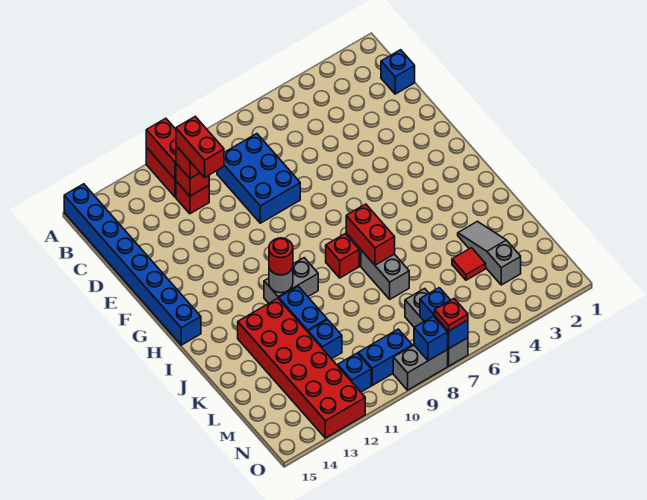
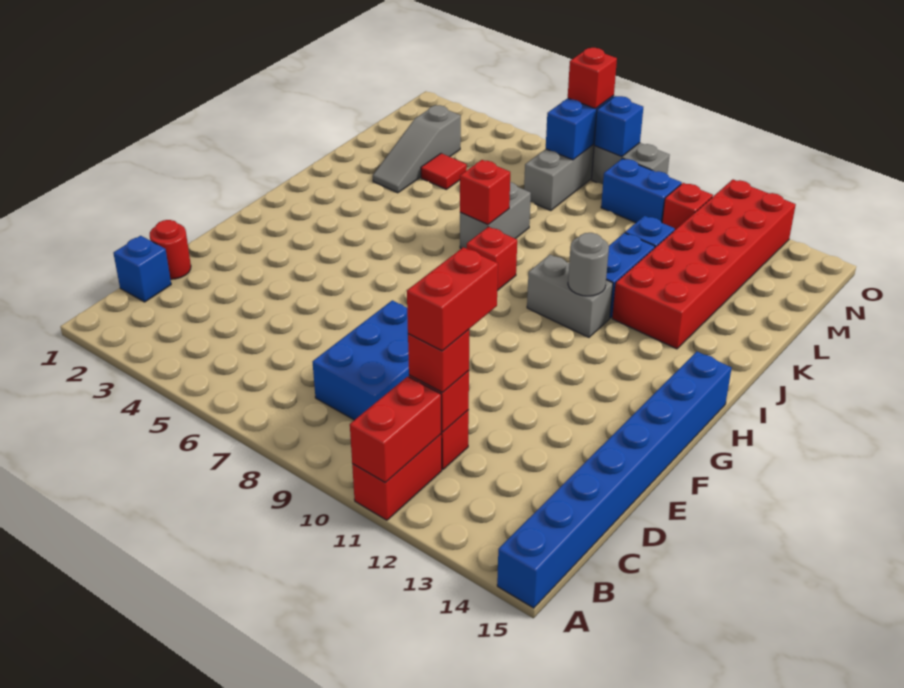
red 1x2 brick [346,204,395,265] -> red 1x1 brick [460,160,510,225]
red 1x1 round brick [269,238,293,275] -> red 1x1 round brick moved to [150,220,191,279]
blue 1x1 brick [338,353,371,392] -> red 1x1 brick [662,183,713,230]
red 1x1 plate [435,299,468,331] -> red 1x1 brick [568,48,617,109]

